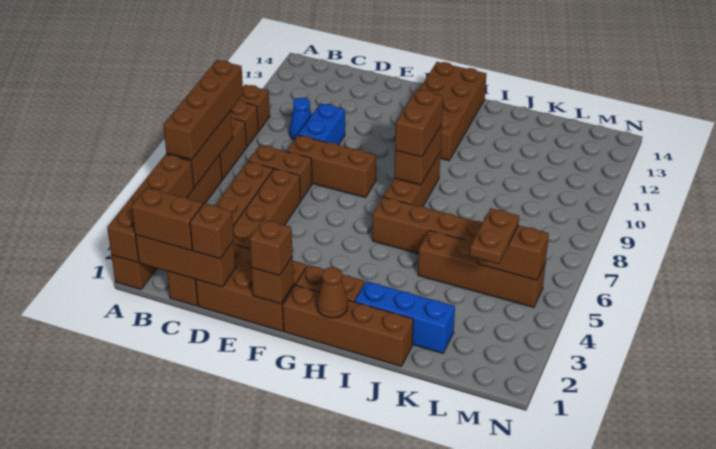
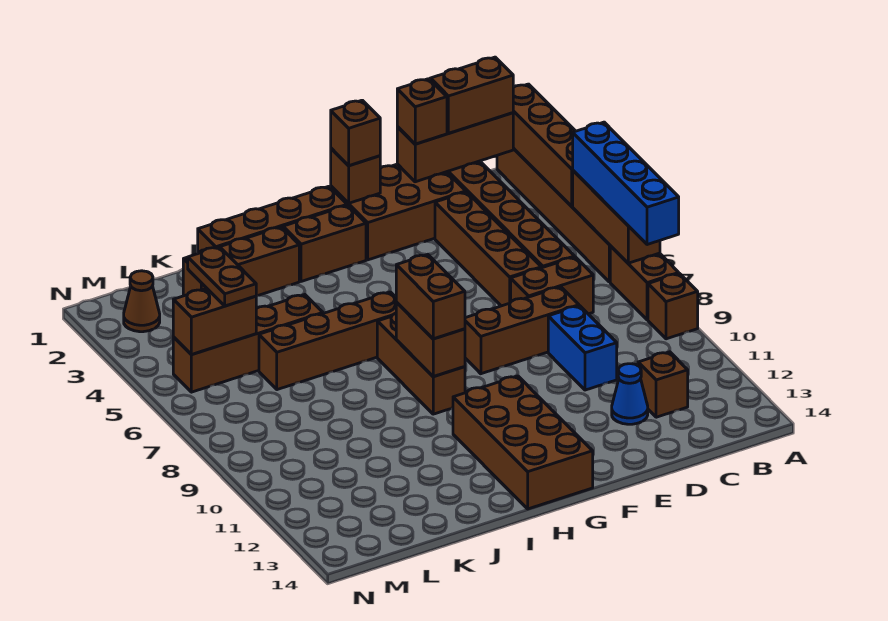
brown 1x4 brick [163,60,243,160] -> blue 1x4 brick [573,122,679,245]
brown 1x1 brick [239,85,270,131] -> brown 1x1 brick moved to [638,352,688,417]
blue 1x1 cone [289,98,312,140] -> blue 1x1 cone moved to [612,364,648,424]
brown 1x1 cone [317,267,348,318] -> brown 1x1 cone moved to [124,271,160,332]
blue 1x3 brick [355,281,455,353] -> brown 1x3 brick [183,227,299,296]

